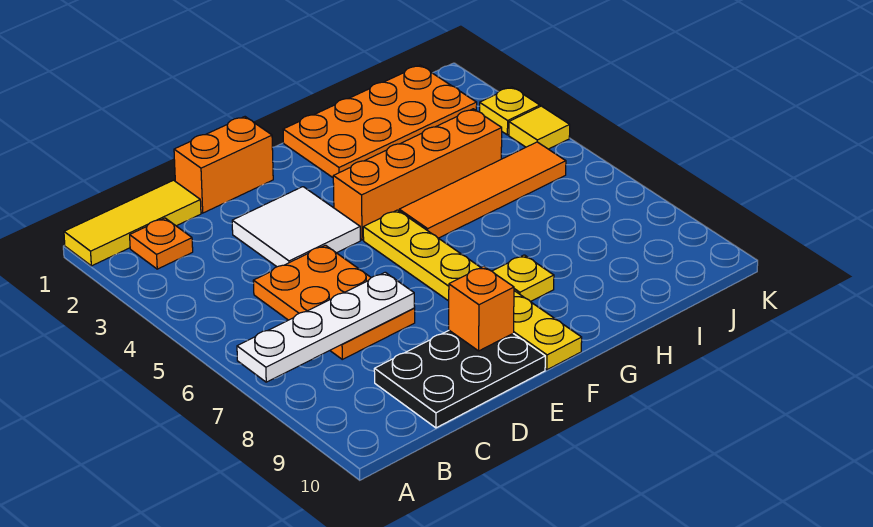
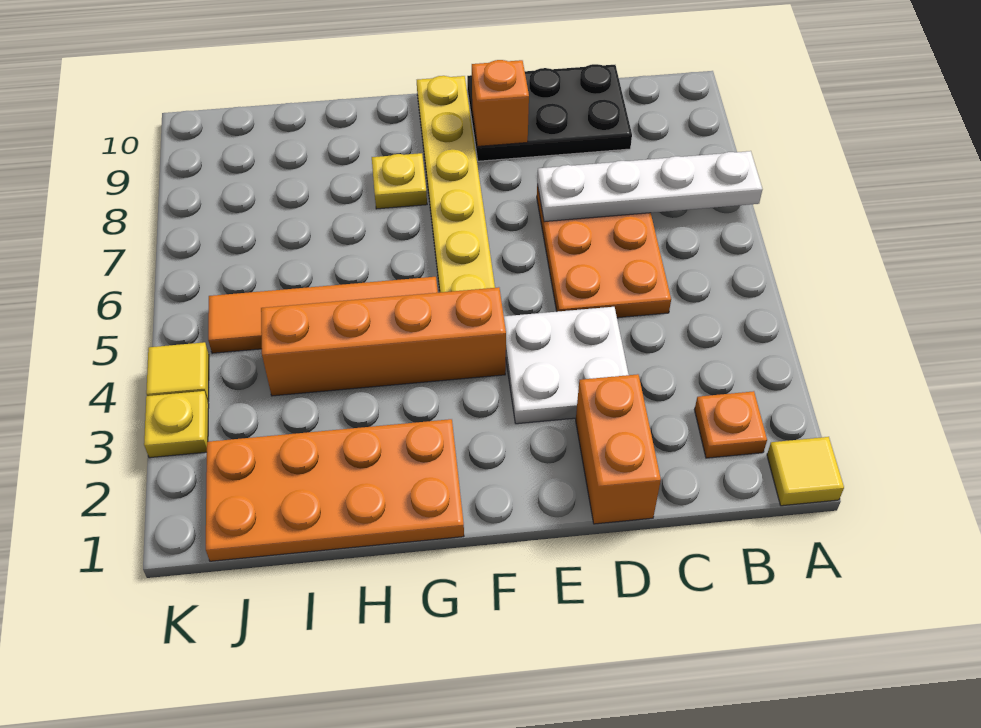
yellow 1x3 tile [64,180,201,266] -> yellow 1x1 tile [767,437,844,506]
orange 1x2 brick [174,117,273,213] -> orange 1x2 brick turned to [576,374,661,524]
white 2x2 tile [232,187,360,267] -> white 2x2 plate [504,307,629,424]

